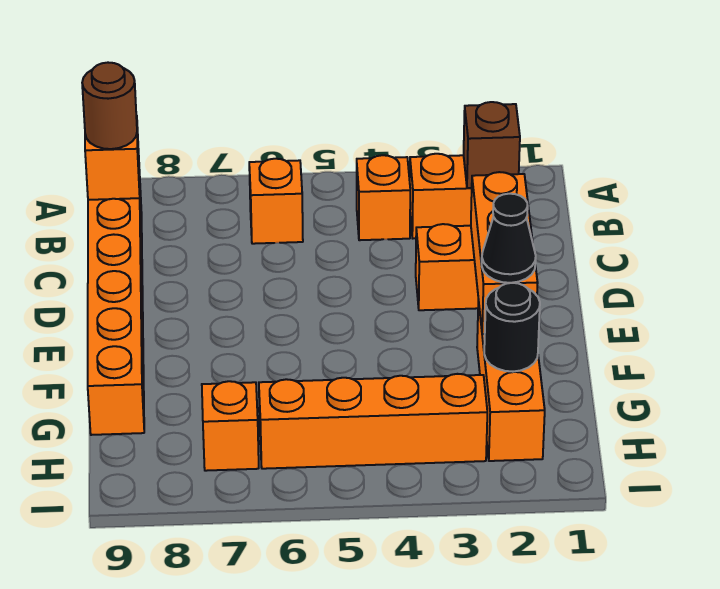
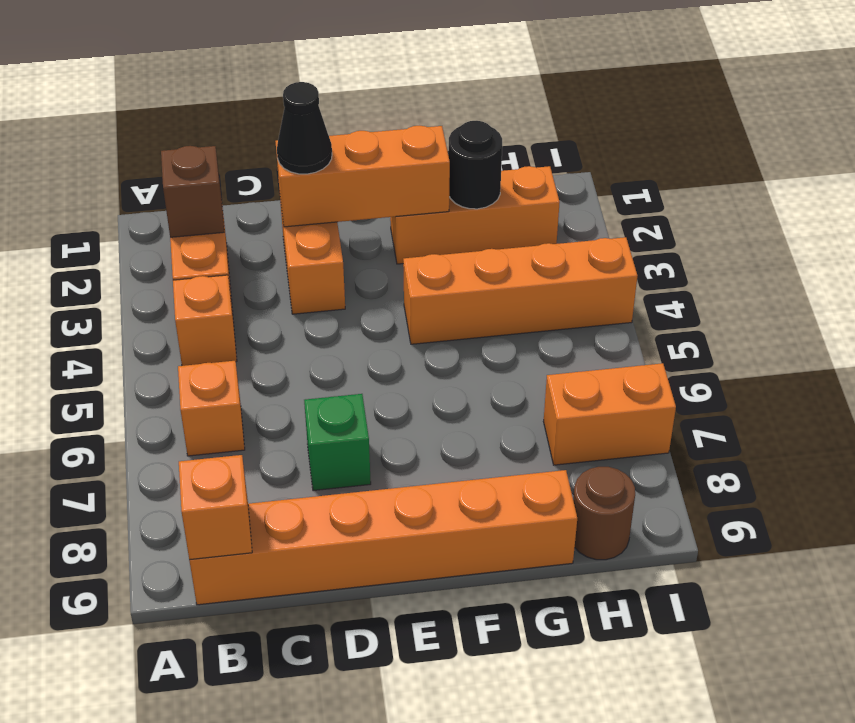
brown 1x1 round brick [82,63,137,149] -> brown 1x1 round brick moved to [573,467,635,560]
none -> green 1x1 brick [304,394,371,491]
black 1x1 cone [482,194,536,283] -> black 1x1 cone moved to [277,82,332,174]
orange 1x4 brick [259,374,487,469] -> orange 1x4 brick turned to [403,237,637,344]
orange 1x1 brick [202,381,259,471] -> orange 1x2 brick [544,363,676,465]

